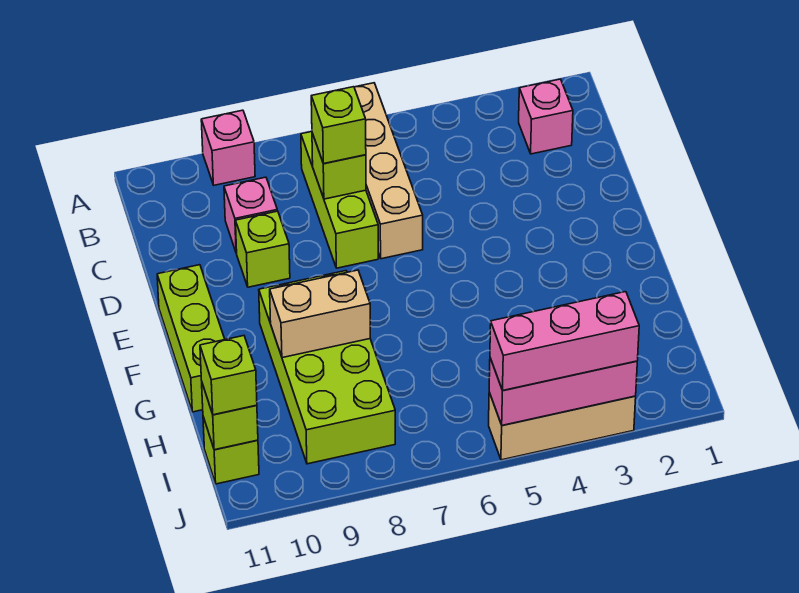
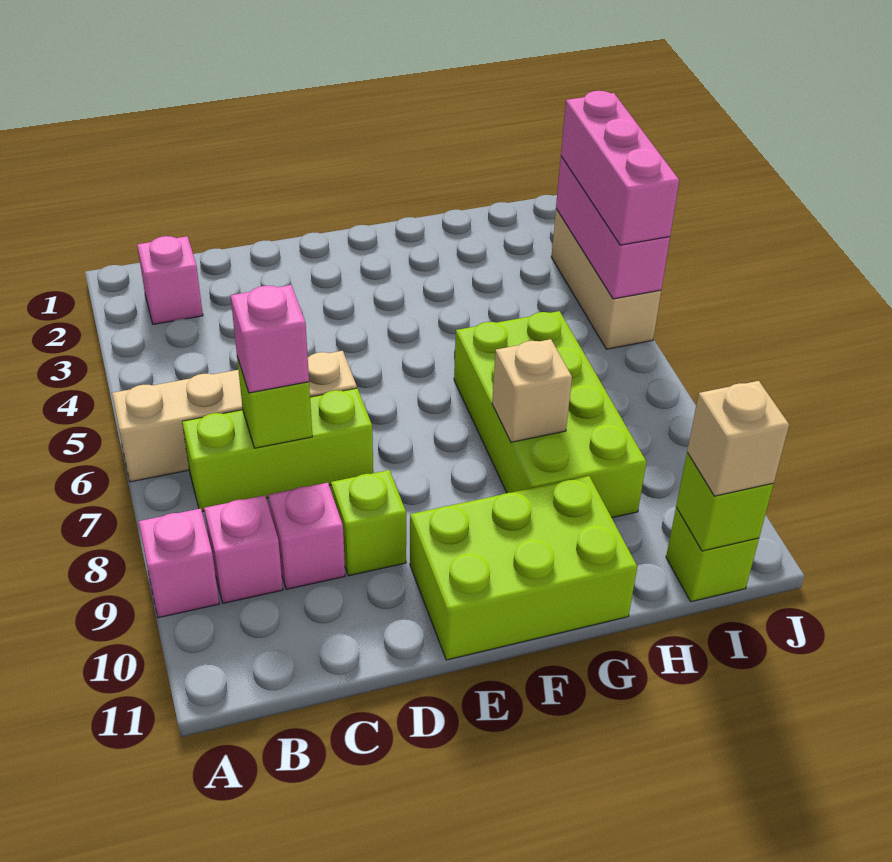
none -> pink 1x1 brick [204,495,283,603]
lime 1x1 brick [311,87,366,164] -> pink 1x1 brick [231,285,309,393]
lime 1x3 brick [157,265,225,412] -> lime 2x3 brick [410,476,637,660]
lime 2x4 brick [259,271,395,464] -> lime 2x4 brick turned to [454,311,646,518]
tan 1x2 brick [270,270,370,358] -> tan 1x1 brick [492,339,572,442]
lime 1x1 brick [200,336,257,415] -> tan 1x1 brick [687,381,789,496]

